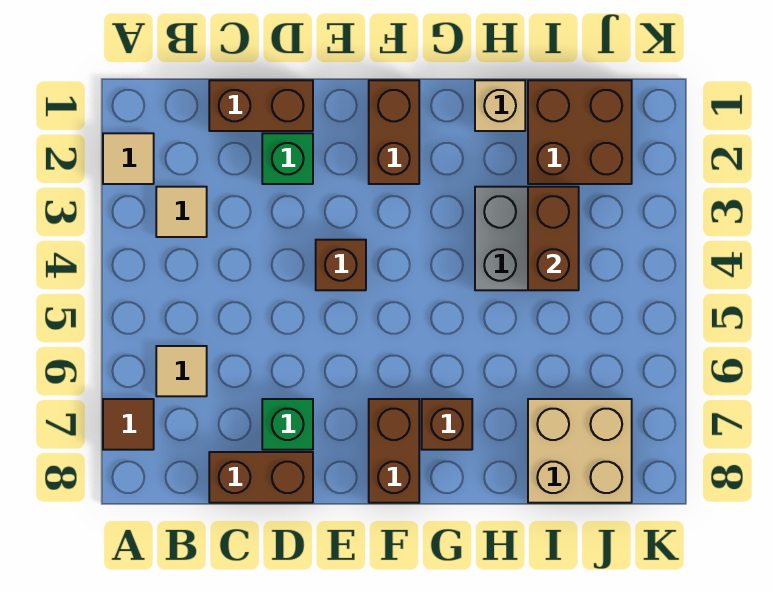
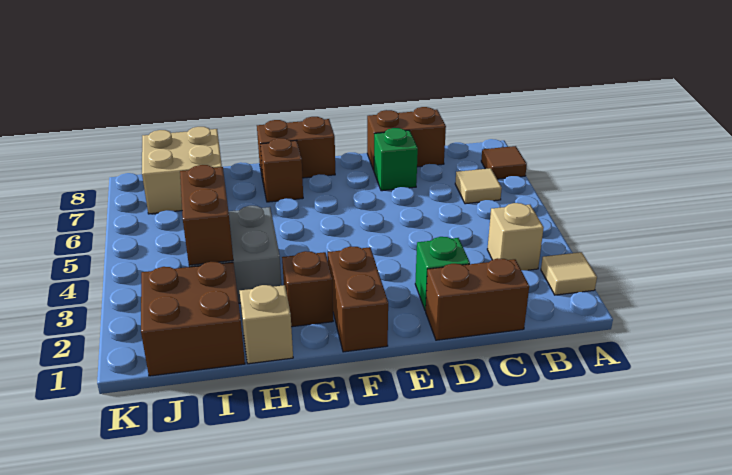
tan 1x1 tile [156,187,207,237] -> tan 1x1 brick [487,203,544,270]
brown 1x1 brick [316,240,366,290] -> brown 1x1 brick moved to [282,251,333,327]
brown 1x2 brick [369,399,419,503] -> brown 1x2 brick turned to [257,117,335,179]

